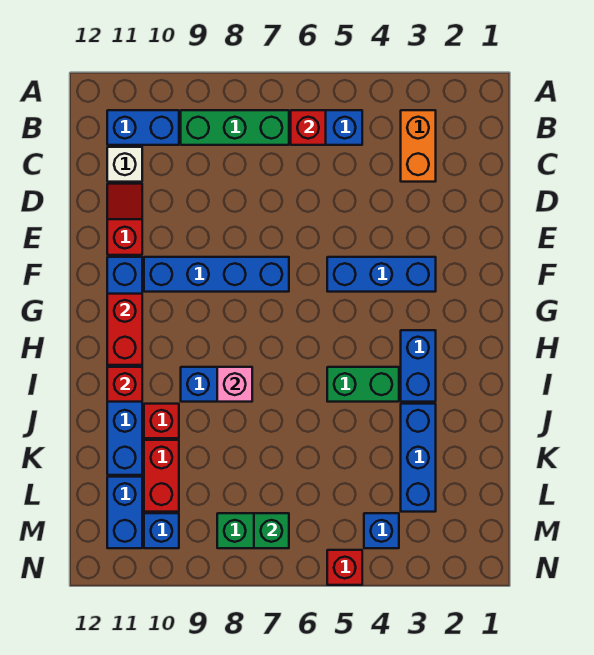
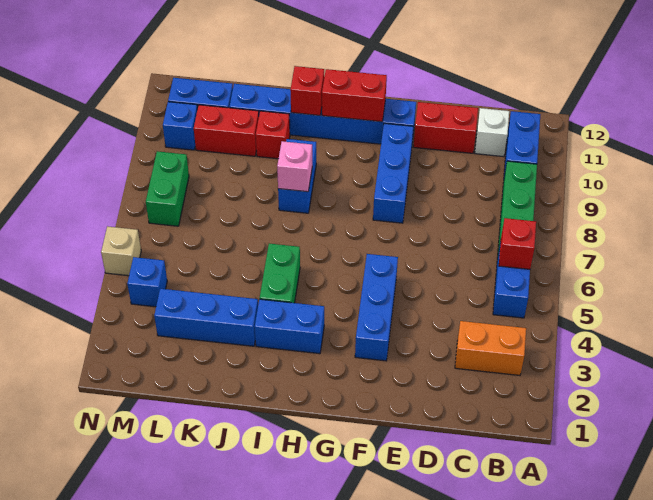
red 1x2 slope [107,184,142,255] -> red 1x2 brick [413,102,478,153]
blue 1x4 brick [144,257,289,292] -> blue 1x3 brick [373,123,413,223]
green 1x1 brick [254,513,289,548] -> none
red 1x1 brick [327,550,362,585] -> tan 1x1 brick [101,226,141,276]

